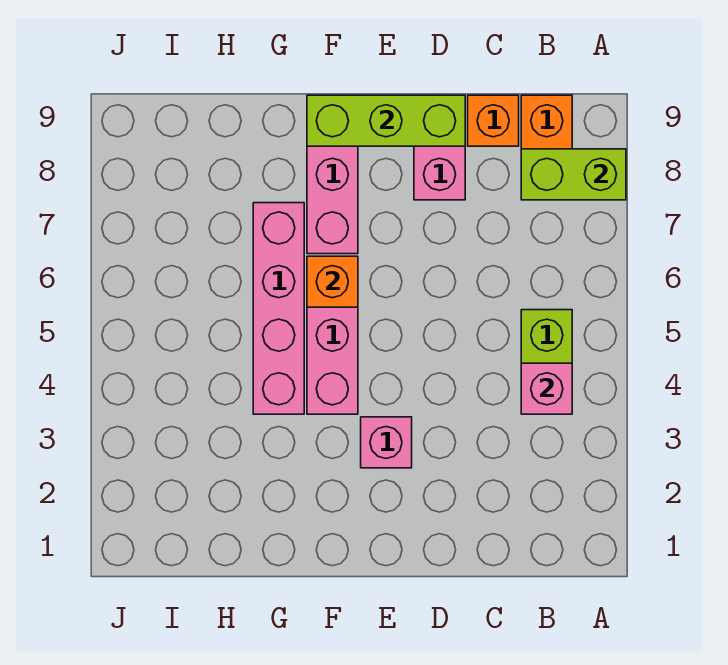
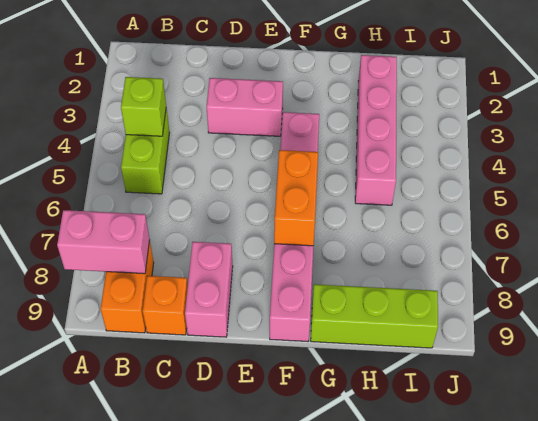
lime 1x2 brick [521,149,626,200] -> pink 1x2 brick [57,210,150,274]
pink 1x1 brick [521,363,572,414] -> lime 1x1 brick [121,77,166,136]
lime 1x3 brick [307,95,465,146] -> lime 1x3 brick moved to [311,284,438,348]
pink 1x1 brick [361,417,412,468] -> pink 1x2 brick [207,78,283,136]
orange 1x1 brick [307,256,358,307] -> orange 1x2 brick [274,150,318,246]
pink 1x4 brick [253,203,304,414] -> pink 1x4 brick moved to [355,55,397,205]

